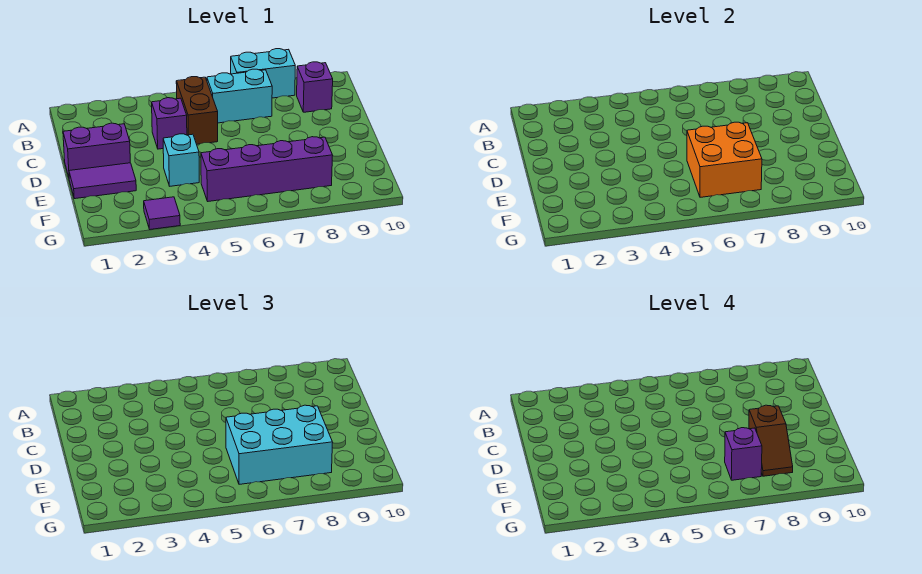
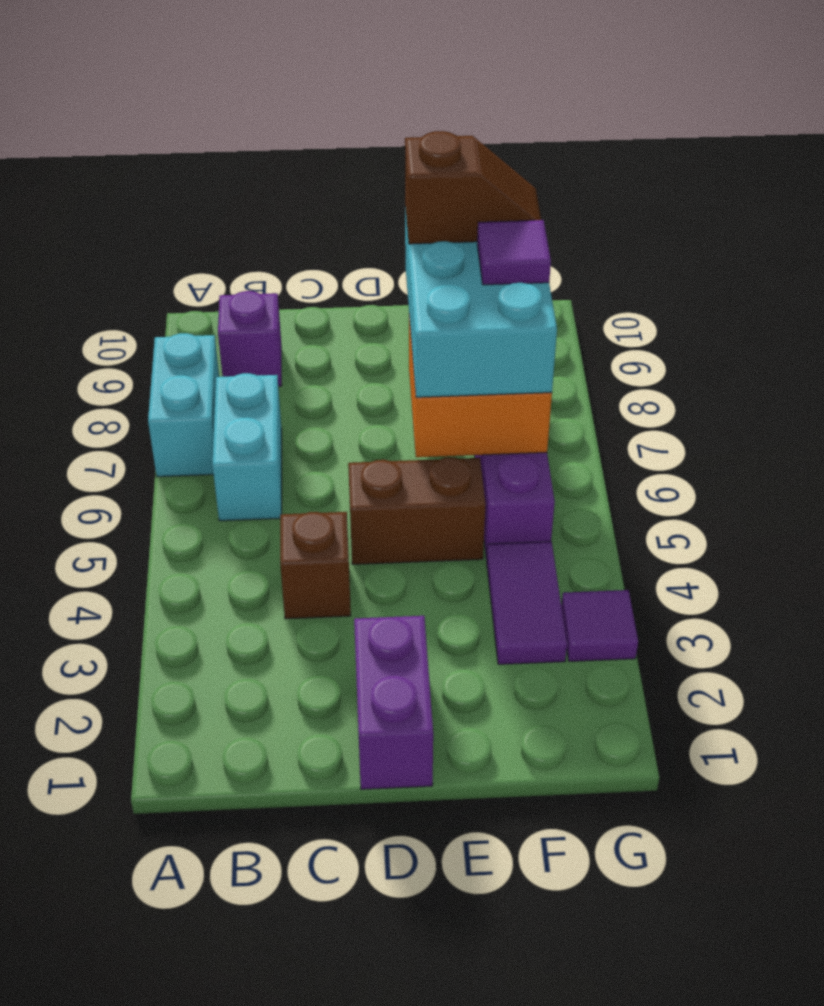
brown 1x2 brick [176,77,218,144] -> brown 1x2 brick moved to [348,457,486,564]
purple 1x1 brick [152,98,187,149] -> brown 1x1 brick [280,512,351,619]
purple 1x2 tile [69,163,136,199] -> purple 1x2 tile moved to [487,541,567,664]
cyan 1x1 brick [163,134,199,186] -> none
purple 1x1 brick [725,428,762,480] -> purple 1x1 tile [477,220,551,285]

